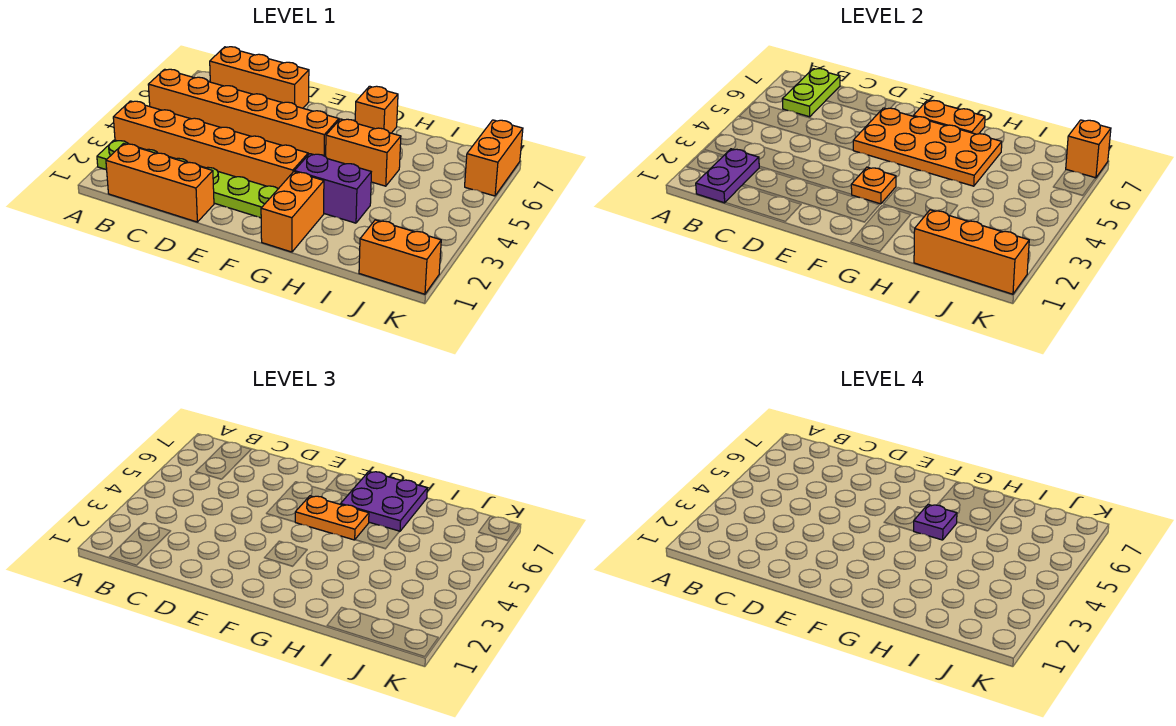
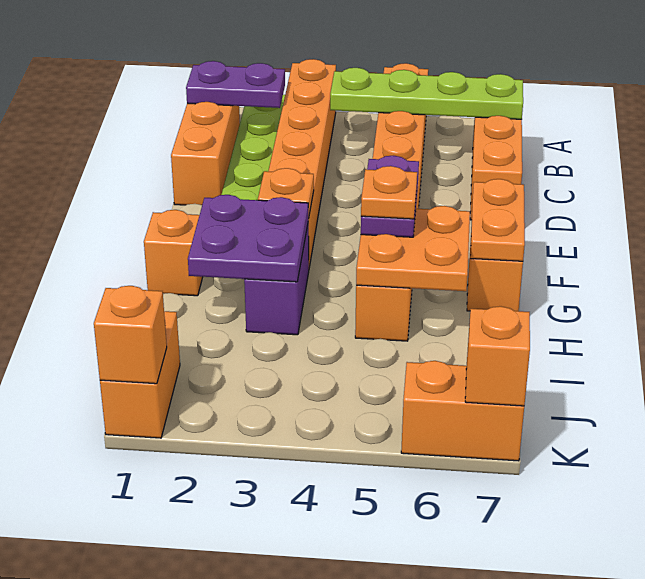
lime 1x2 plate [782,69,840,117] -> lime 1x4 plate [330,68,523,119]
orange 2x4 plate [853,108,1002,186] -> orange 2x2 plate [356,206,470,291]
orange 1x2 plate [295,496,369,540] -> purple 1x2 plate [361,156,419,237]
orange 1x2 brick [261,172,324,252] -> orange 1x1 brick [144,210,203,296]
purple 1x1 plate [914,504,957,540] -> orange 1x1 plate [361,166,417,219]
purple 2x2 plate [341,472,427,531] -> purple 2x2 plate moved to [188,195,309,282]
orange 1x3 brick [914,210,1029,294] -> orange 1x1 brick [94,286,167,384]

